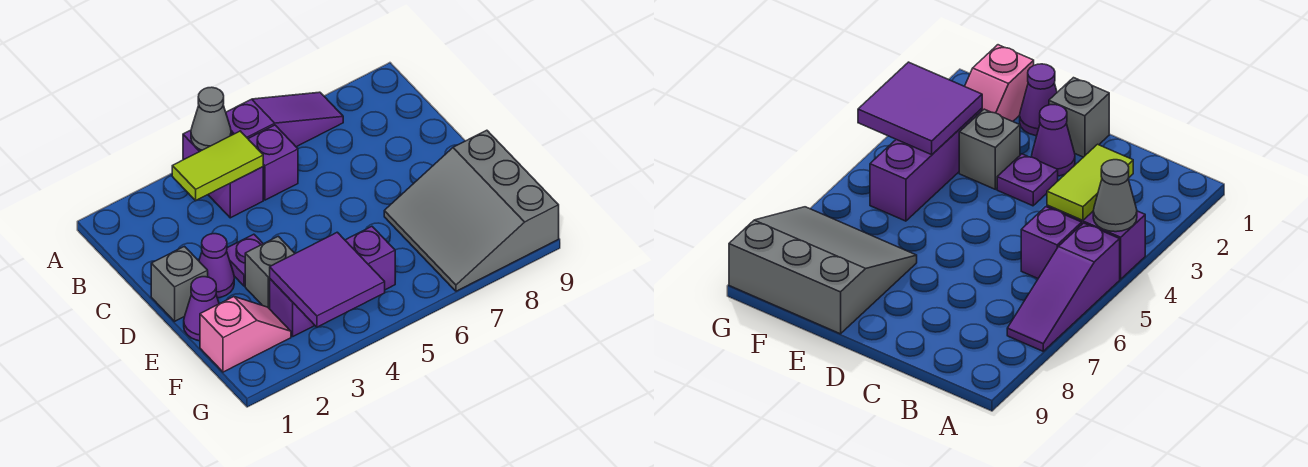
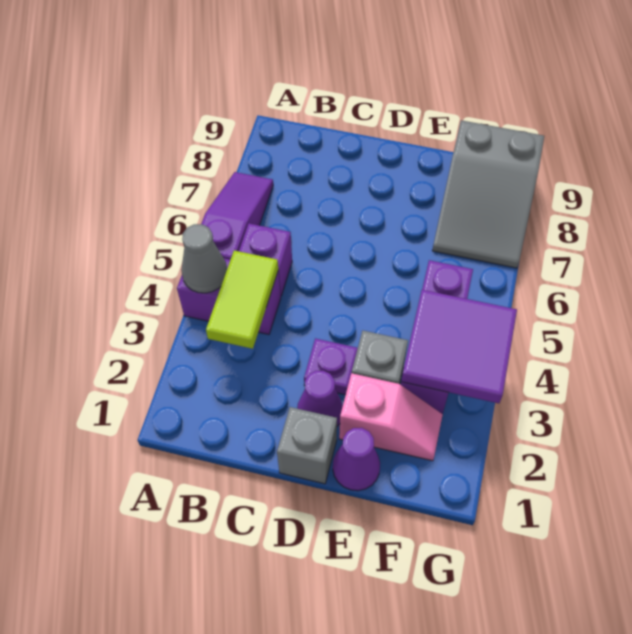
grey 3x3 slope [384,130,559,291] -> grey 2x3 slope [432,120,544,268]
pink 1x2 slope [200,297,291,372] -> pink 1x2 slope turned to [339,373,443,461]

